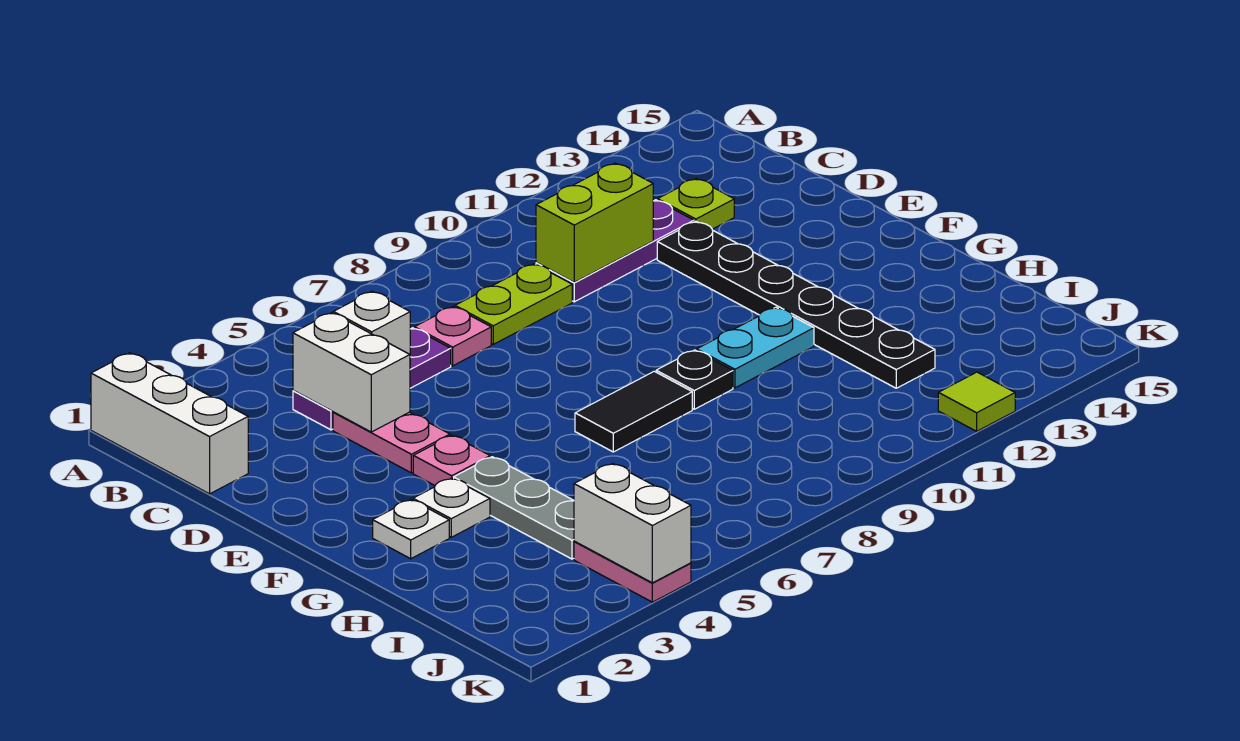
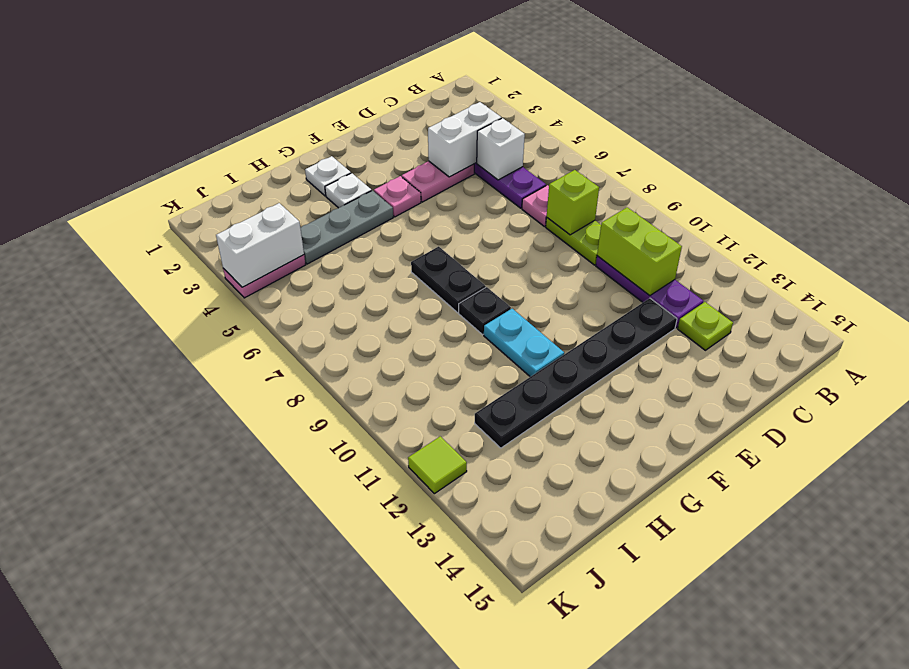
white 1x3 brick [91,353,248,494] -> none
none -> lime 1x1 brick [547,170,599,235]
black 1x2 tile [575,371,692,452] -> black 1x2 plate [411,246,486,313]

